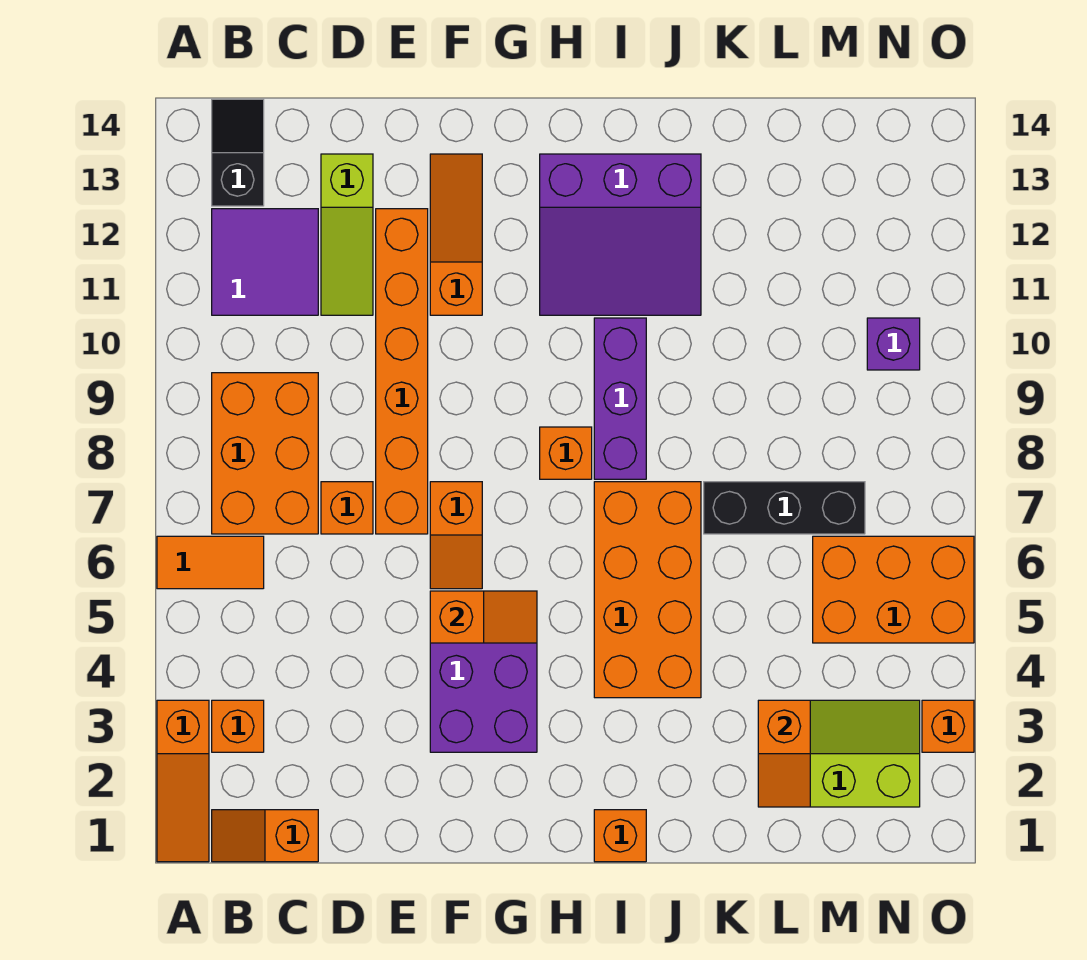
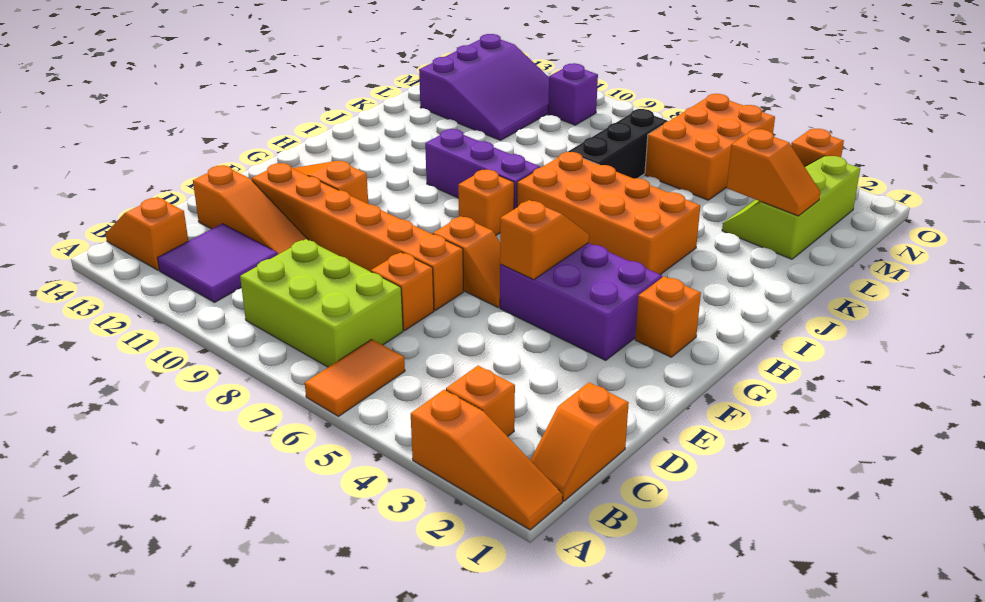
orange 2x3 brick [212,373,318,534] -> lime 2x3 brick [240,239,403,367]
black 1x2 slope [212,99,264,206] -> orange 1x2 slope [106,197,188,270]
lime 1x3 slope [321,154,373,315] -> orange 1x3 slope [193,165,308,254]
purple 3x3 slope [540,154,701,315] -> purple 3x3 slope moved to [419,34,549,140]
orange 1x1 brick [594,810,646,862] -> orange 1x1 brick moved to [635,276,701,357]

